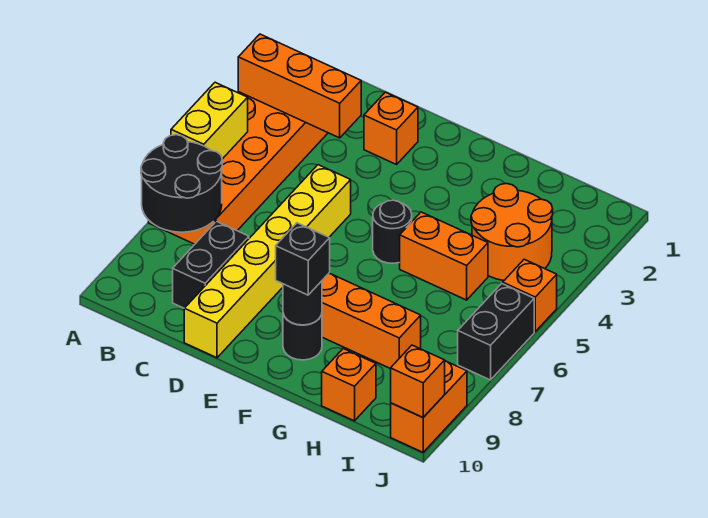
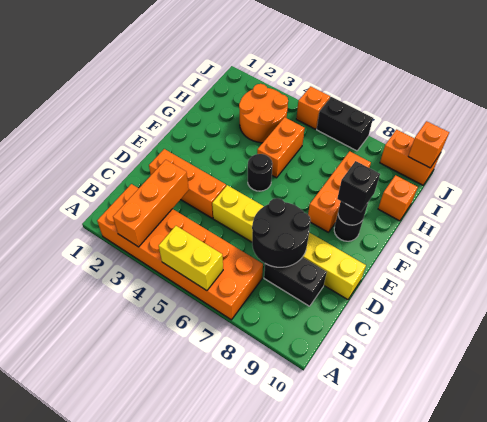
black 2x2 round brick [141,135,222,232] -> black 2x2 round brick moved to [252,198,311,267]
orange 1x1 brick [364,92,418,165] -> orange 1x3 brick [149,149,226,218]

